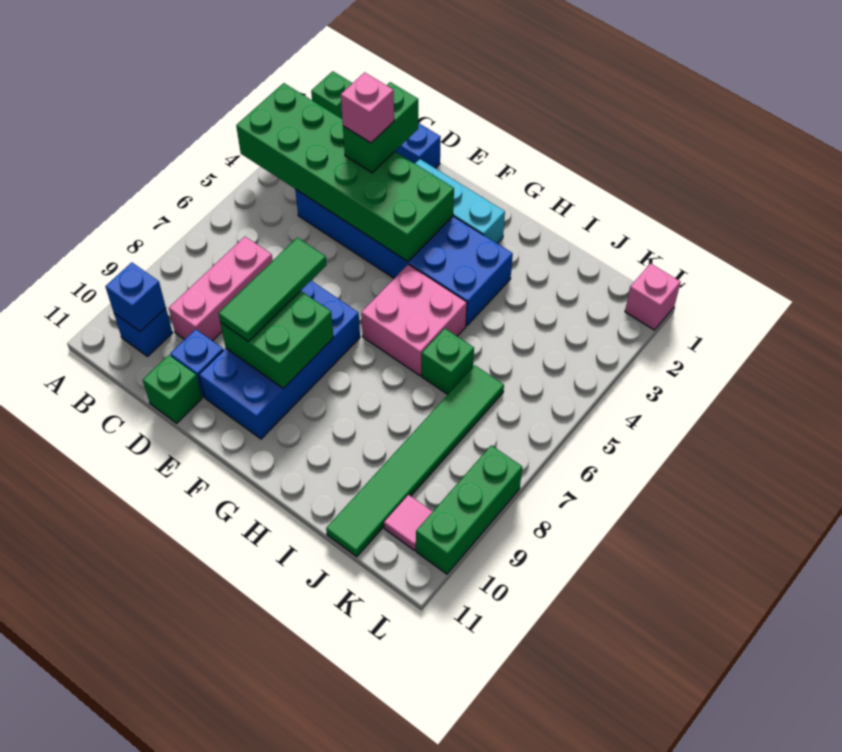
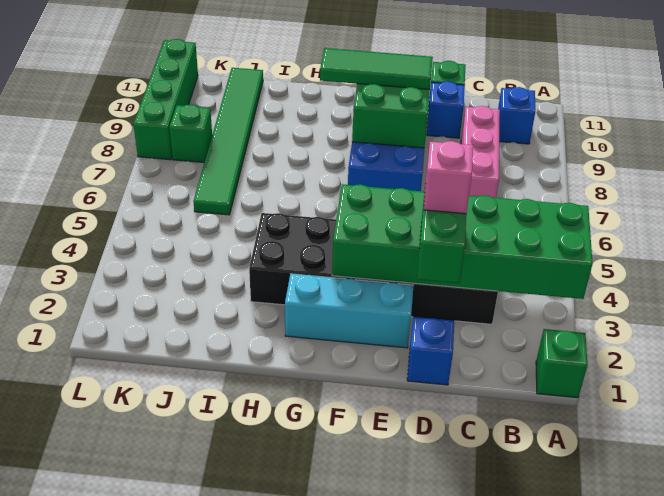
blue 1x1 brick [105,263,166,332] -> none
blue 2x6 brick [295,189,513,326] -> black 2x6 brick [249,213,498,324]
green 1x3 tile [218,238,326,342] -> green 1x3 tile turned to [320,48,433,90]
pink 2x2 brick [361,264,467,376] -> none
green 1x1 brick [422,328,474,394] -> green 1x1 brick moved to [169,104,212,162]
pink 1x1 tile [384,495,432,551] -> none
pink 1x1 brick [625,264,681,330] -> none
green 1x3 brick [416,445,522,574] -> green 1x4 brick [133,39,198,160]

